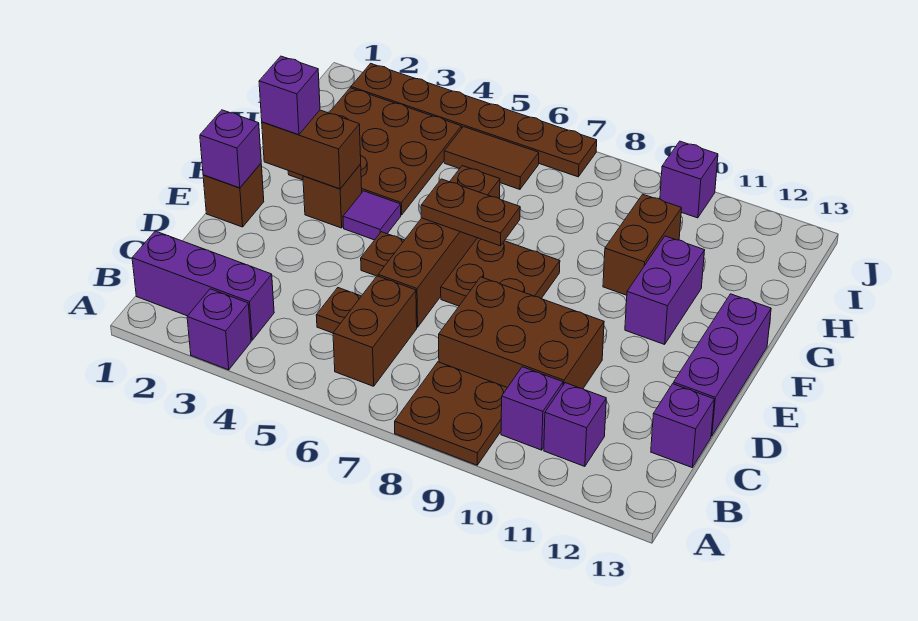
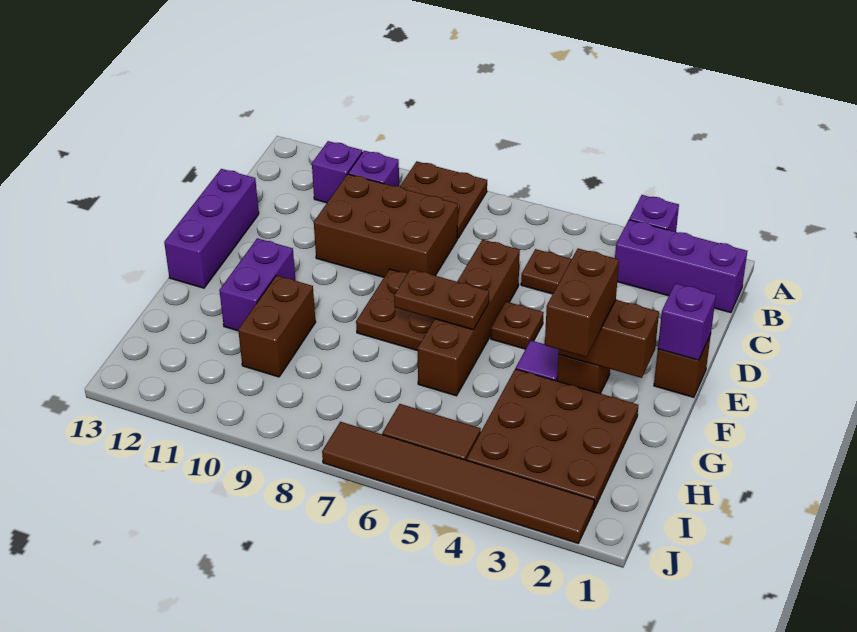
brown 1x2 brick [333,276,417,386] -> brown 1x2 brick moved to [545,248,619,357]
purple 1x1 brick [651,384,714,467] -> none
purple 1x1 brick [259,56,320,135] -> none
brown 1x6 plate [351,63,597,177] -> brown 1x6 tile [322,422,594,543]
purple 1x1 brick [660,141,718,218] -> none

